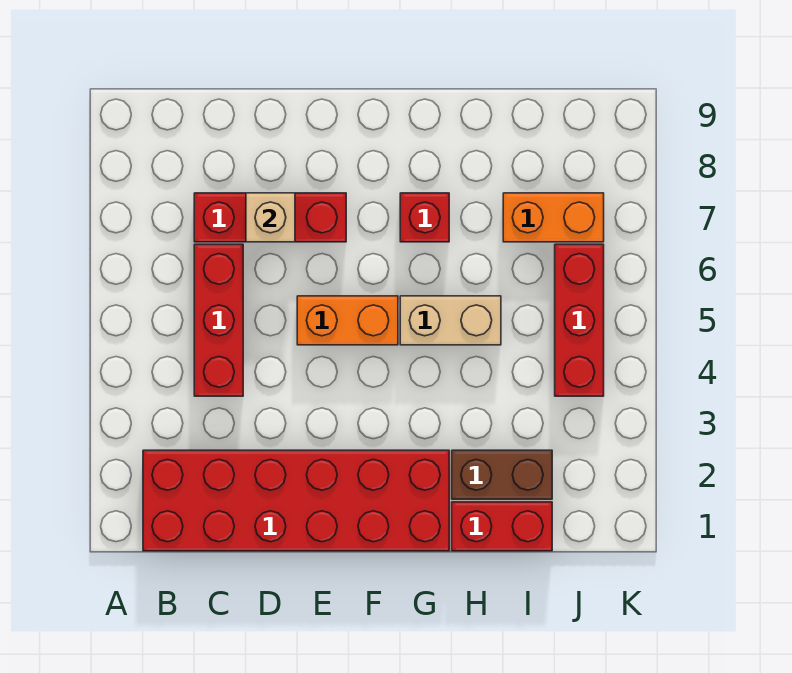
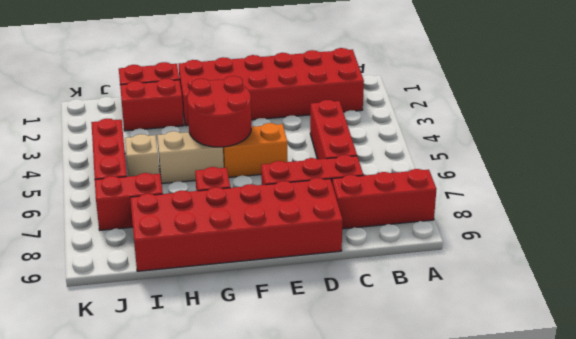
none -> red 1x3 brick [332,169,436,229]
tan 1x1 brick [246,193,295,242] -> tan 1x1 brick moved to [125,134,159,176]
none -> red 2x6 brick [130,178,343,271]
none -> red 2x2 round brick [187,76,251,147]
brown 1x2 brick [452,450,552,499] -> red 1x2 brick [120,79,184,131]
orange 1x2 brick [503,193,604,242] -> red 1x2 brick [95,173,163,230]

